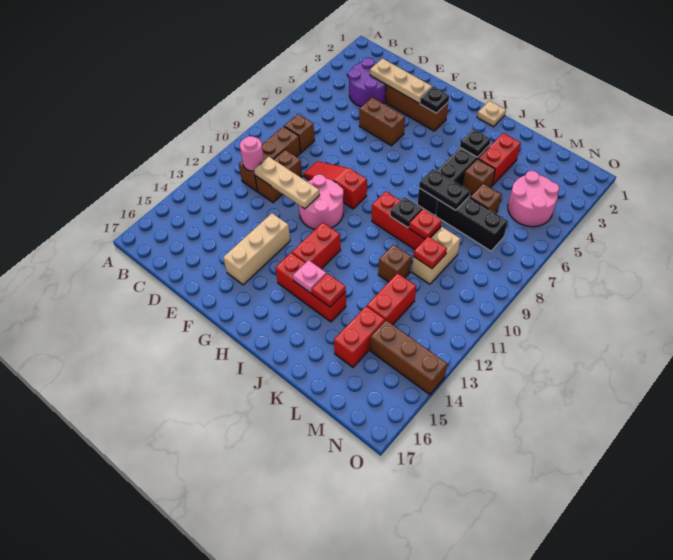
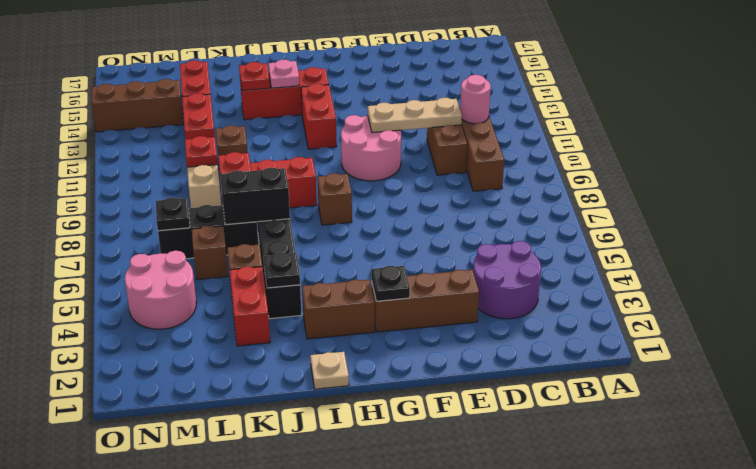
brown 1x1 brick [284,114,315,153] -> brown 1x1 brick moved to [317,173,352,225]
tan 1x3 plate [370,58,432,103] -> none
brown 1x2 brick [359,97,405,146] -> brown 1x2 brick moved to [302,280,375,339]
red 1x3 slope [304,161,367,209] -> none
tan 1x3 brick [223,213,290,285] -> none
black 1x2 plate [419,169,470,210] -> black 1x2 brick [220,168,290,225]
black 1x1 plate [390,197,422,228] -> black 1x1 plate moved to [156,197,190,231]

